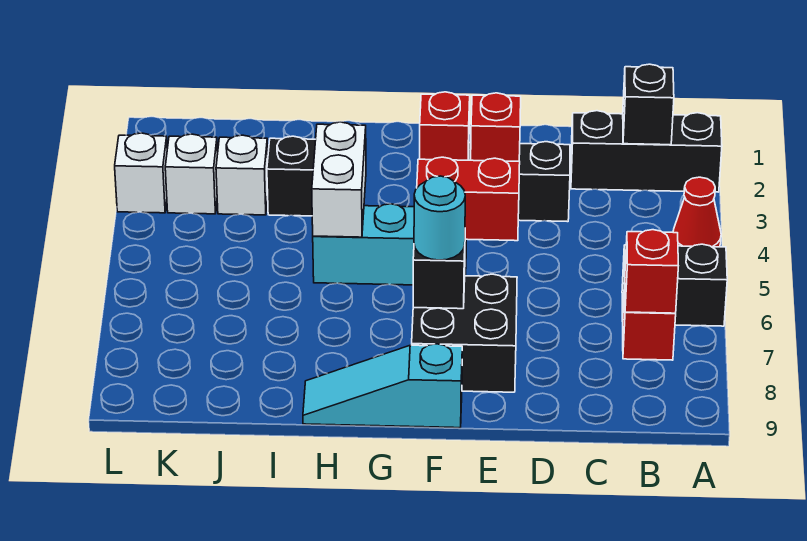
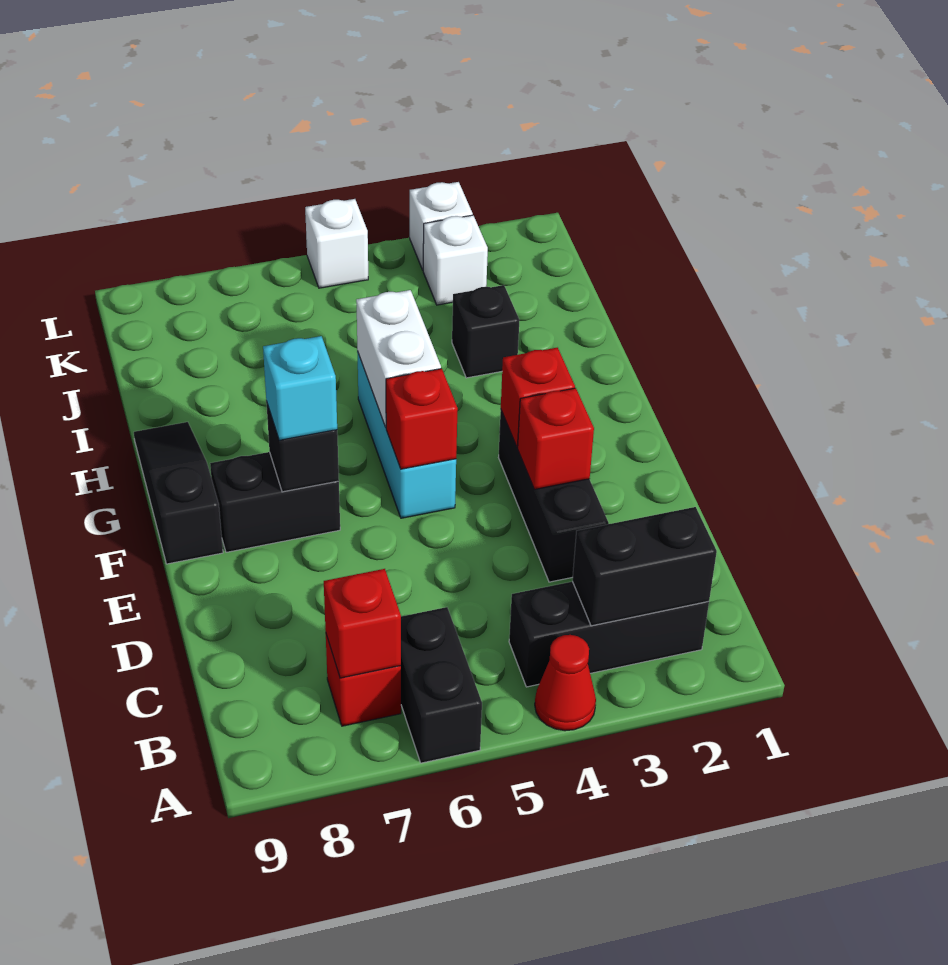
black 1x3 brick [571,111,722,192] -> black 1x3 brick turned to [509,582,709,687]
black 1x1 brick [623,64,674,145] -> black 1x2 brick [572,507,717,626]
red 1x2 brick [417,157,520,241] -> red 1x1 brick [386,369,458,469]
black 2x2 brick [412,274,517,392] -> black 1x2 brick [210,452,340,552]
cyan 1x1 round brick [414,176,465,260] -> cyan 1x1 brick [263,336,337,440]
cyan 1x3 slope [303,344,462,428] -> black 1x3 slope [134,422,223,564]
white 1x2 brick [312,122,366,237] -> white 1x2 brick turned to [356,290,441,427]
white 1x1 brick [216,135,268,215] -> white 1x1 brick moved to [305,199,368,288]

